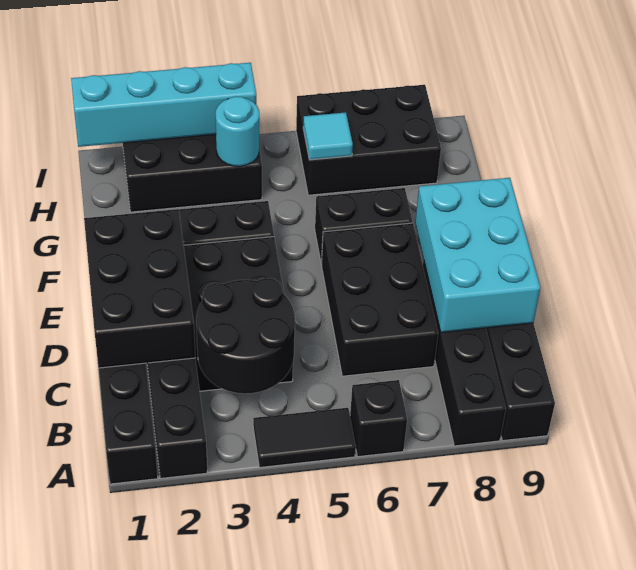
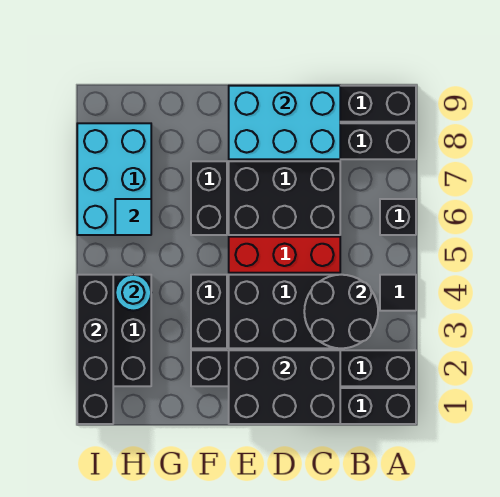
black 1x2 tile [253,408,356,467] -> black 1x1 tile [380,275,416,311]
none -> red 1x3 brick [229,237,340,273]
black 2x3 brick [296,85,441,195] -> cyan 2x3 brick [77,123,151,235]
cyan 1x4 brick [71,63,256,147] -> black 1x4 brick [77,275,113,424]

